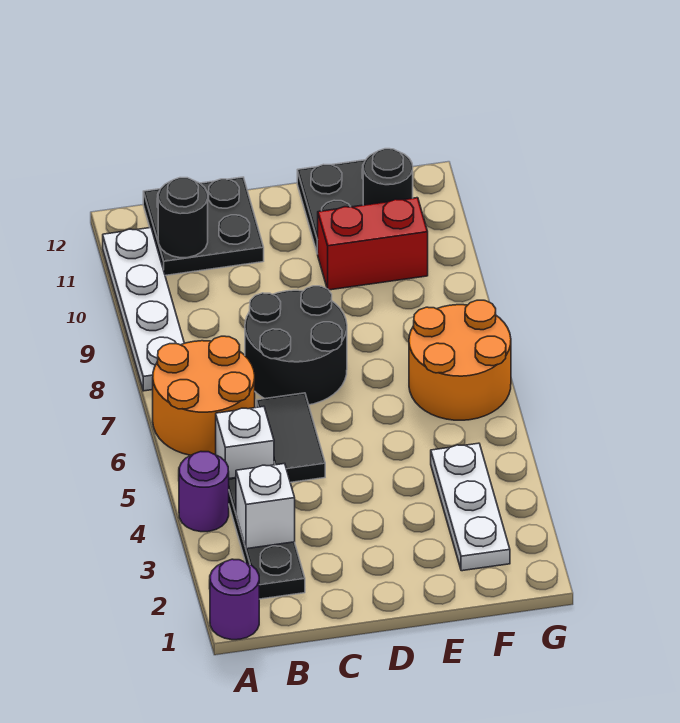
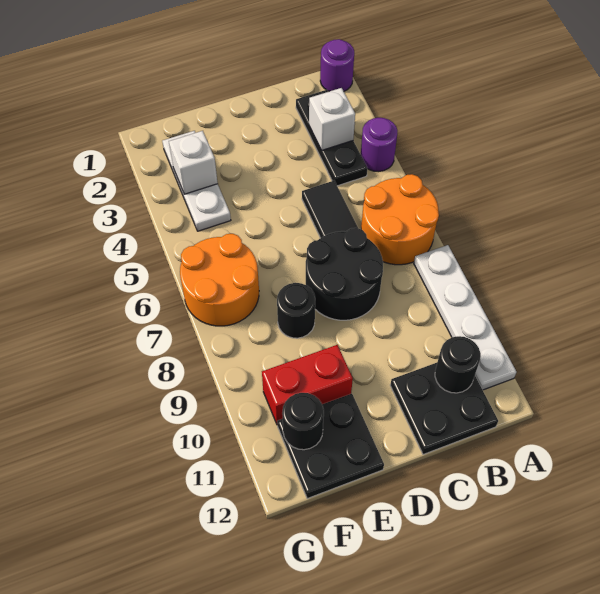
white 1x1 brick [216,406,274,478] -> white 1x1 brick moved to [169,131,218,194]
none -> black 1x1 round brick [277,283,315,338]

